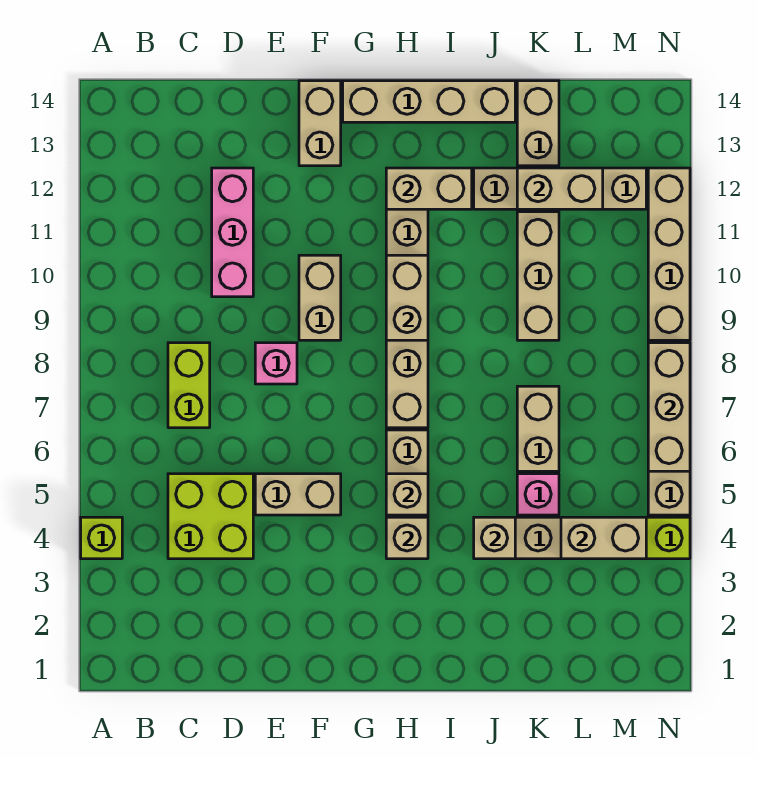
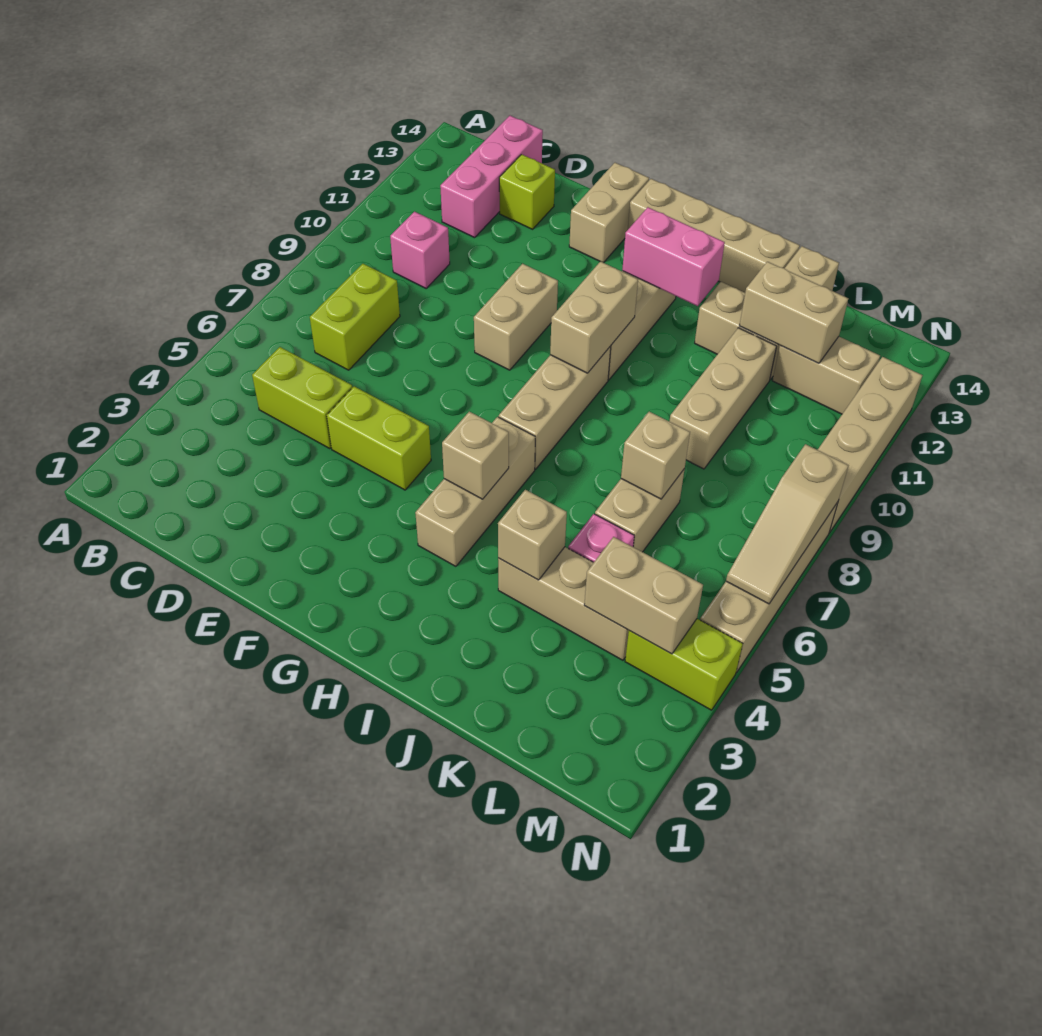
lime 1x1 brick [81,517,122,559] -> lime 1x1 brick moved to [499,154,555,229]
lime 2x2 brick [168,474,253,559] -> lime 1x2 brick [252,347,352,449]
pink 1x3 brick [212,168,253,297] -> pink 1x3 brick moved to [440,116,543,238]
tan 1x2 brick [255,474,341,515] -> lime 1x2 brick [327,386,431,490]
pink 1x1 brick [255,343,297,384] -> pink 1x1 brick moved to [390,212,450,288]
tan 1x1 brick [386,517,428,559] -> tan 1x1 brick moved to [621,412,690,499]
tan 1x2 brick [386,168,472,209] -> pink 1x2 brick [622,207,725,306]
tan 1x3 brick [648,343,690,471] -> tan 1x3 slope [726,444,849,604]

